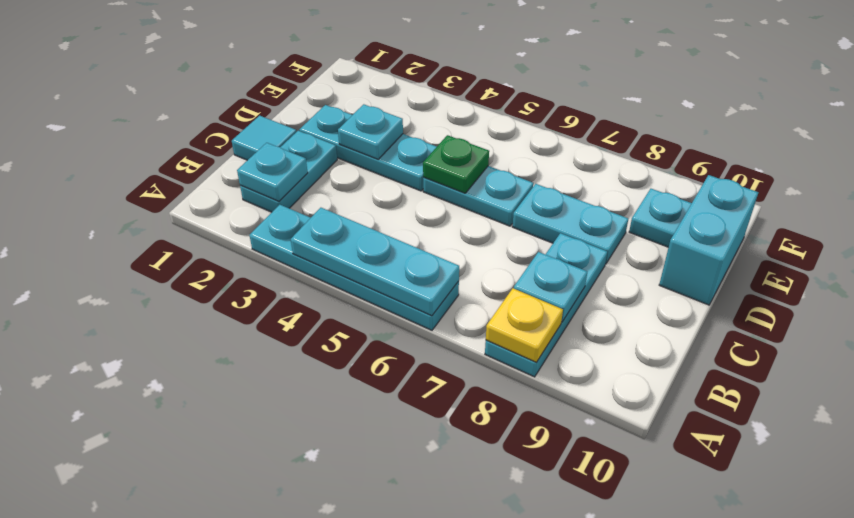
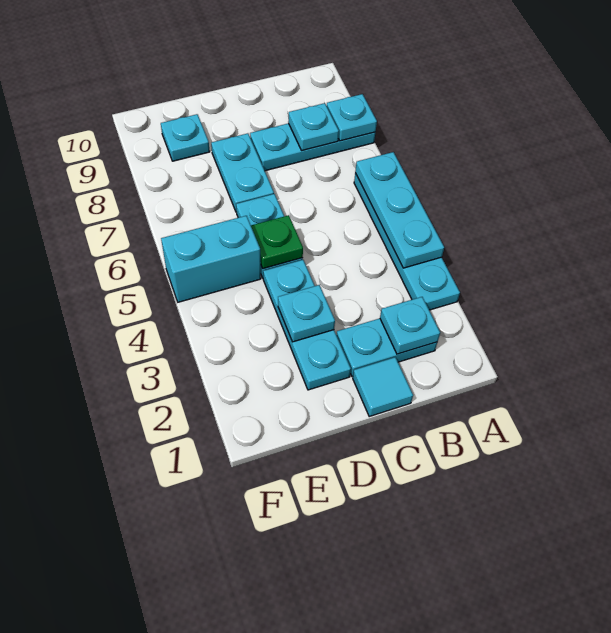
yellow 1x1 plate [486,288,563,362] -> cyan 1x1 plate [327,94,377,141]
cyan 1x2 brick [659,175,759,305] -> cyan 1x2 brick moved to [161,216,261,302]

